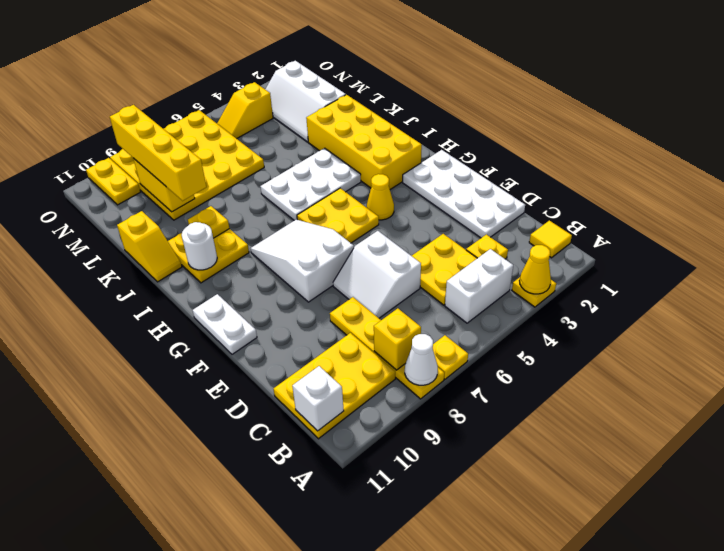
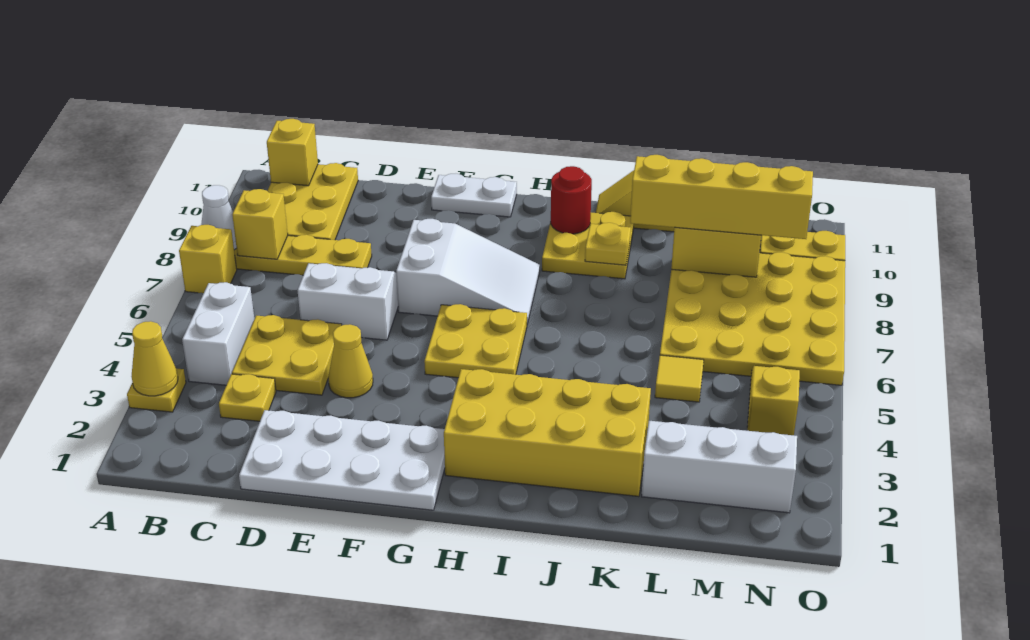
yellow 1x1 plate [433,335,468,379] -> yellow 1x1 brick [179,225,237,293]
yellow 1x1 tile [529,221,572,258] -> yellow 1x1 tile moved to [655,355,704,402]
white 1x1 brick [292,366,344,431] -> yellow 1x1 brick [267,119,318,186]
yellow 1x1 cone [367,174,394,220] -> yellow 1x1 cone moved to [328,324,373,398]
white 2x3 plate [260,148,361,220] -> none
white 1x1 round brick [182,222,217,270] -> red 1x1 round brick [551,166,592,234]

